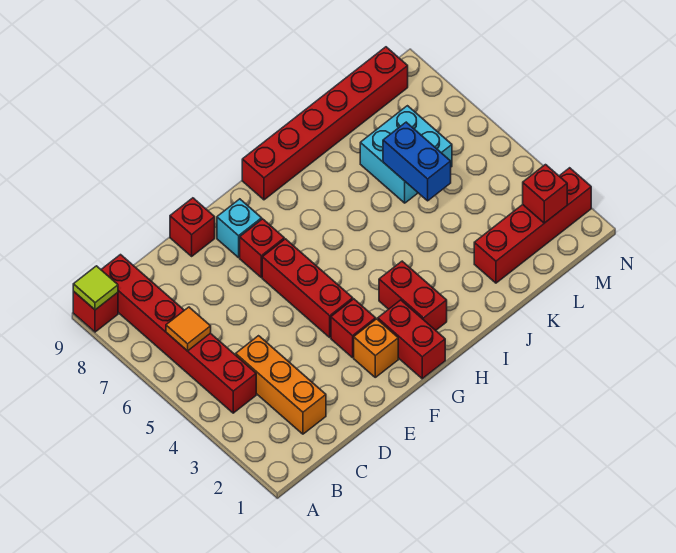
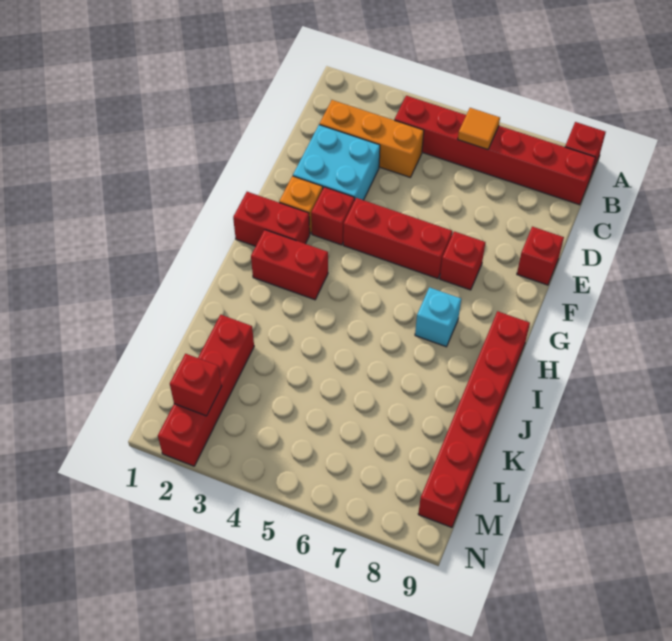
lime 1x1 tile [73,266,118,310] -> none
cyan 1x1 brick [217,199,262,258] -> cyan 1x1 brick moved to [415,287,461,347]
blue 1x2 brick [383,122,451,201] -> none
cyan 2x2 brick [360,106,452,203] -> cyan 2x2 brick moved to [293,125,380,200]

